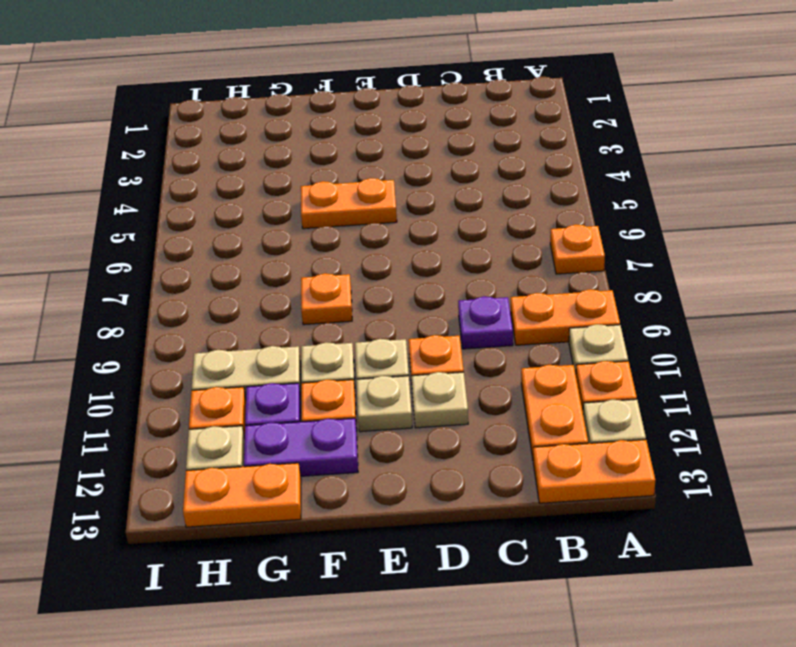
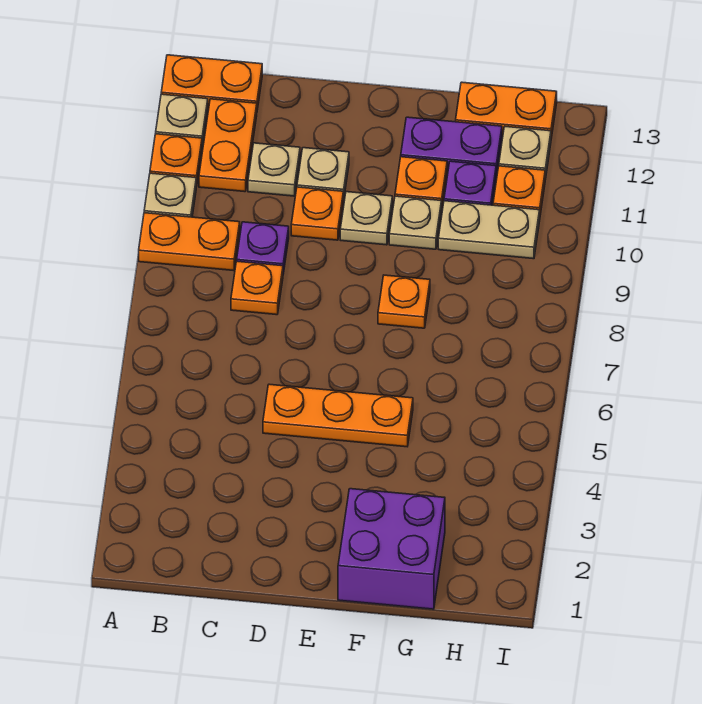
orange 1x1 plate [550,224,605,274] -> orange 1x1 plate moved to [231,261,283,315]
orange 1x2 plate [301,178,397,229] -> orange 1x3 plate [263,384,413,447]
tan 1x1 plate [356,376,412,432] -> tan 1x1 plate moved to [248,143,300,196]
none -> purple 2x2 brick [338,489,445,609]

